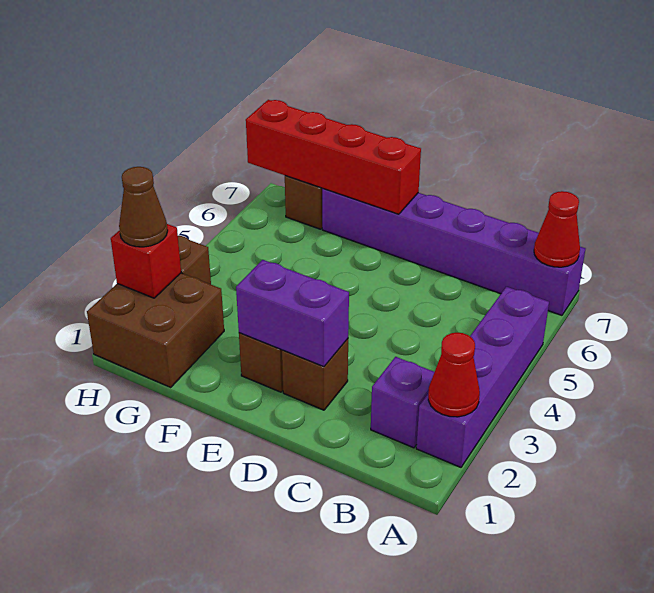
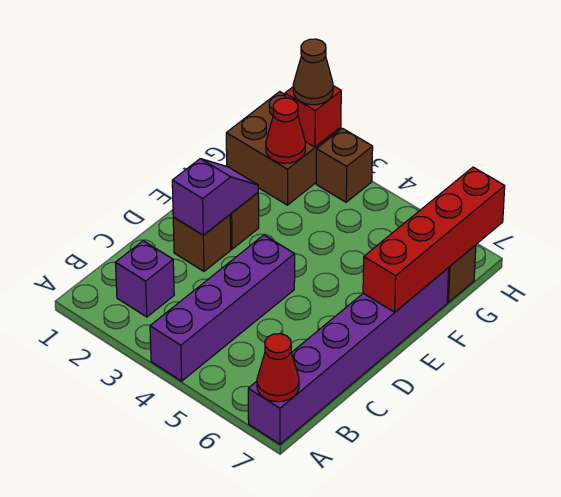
purple 1x4 brick [416,287,549,467] -> purple 1x4 brick turned to [150,235,295,381]
red 1x1 cone [428,333,480,417] -> red 1x1 cone moved to [266,98,305,163]
purple 1x2 brick [236,260,349,367] -> purple 1x2 slope [172,159,258,235]

